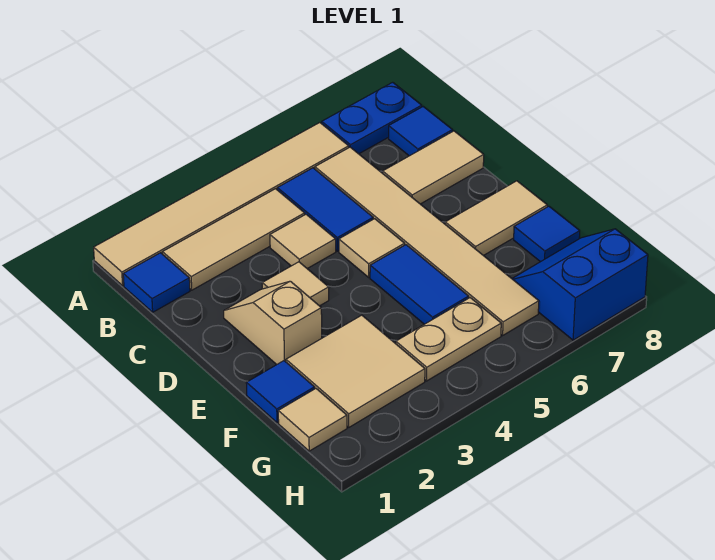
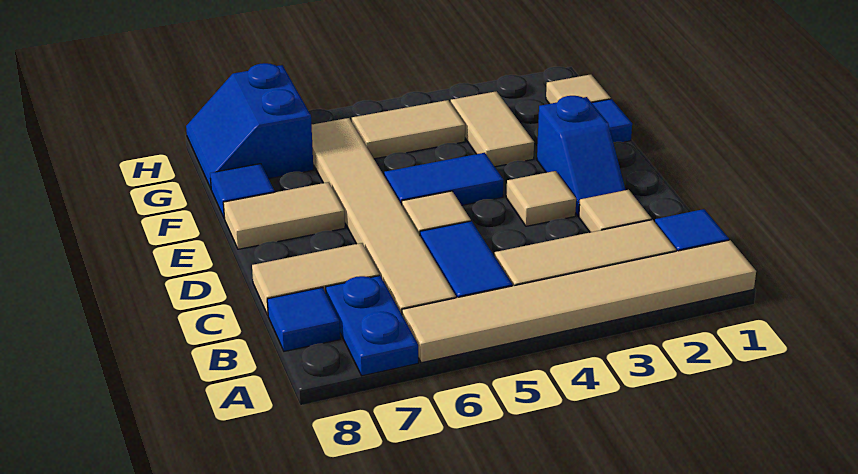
blue 1x2 plate [322,82,422,154] -> blue 1x2 plate turned to [326,276,418,376]
tan 1x1 tile [270,214,336,269] -> tan 1x1 tile moved to [579,190,651,232]
tan 1x2 slope [224,281,322,365] -> blue 1x2 slope [537,96,625,216]
blue 1x2 tile [370,245,469,324] -> blue 1x2 tile turned to [384,153,503,205]
tan 2x2 tile [286,315,425,427] -> tan 1x2 tile [450,91,534,167]
tan 1x2 plate [396,298,501,381] -> tan 1x2 tile [352,100,465,159]
blue 2x2 slope [512,229,648,340] -> blue 2x2 slope turned to [186,63,313,188]

